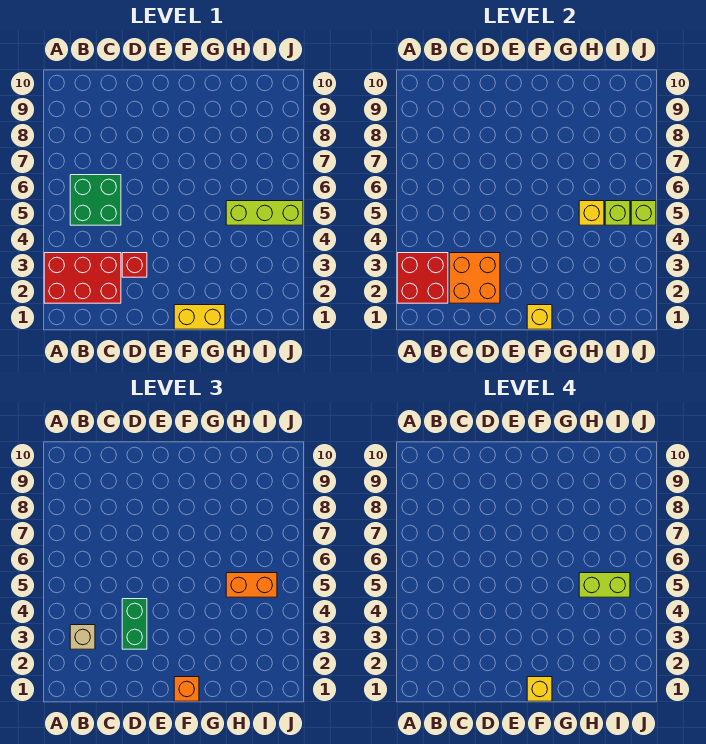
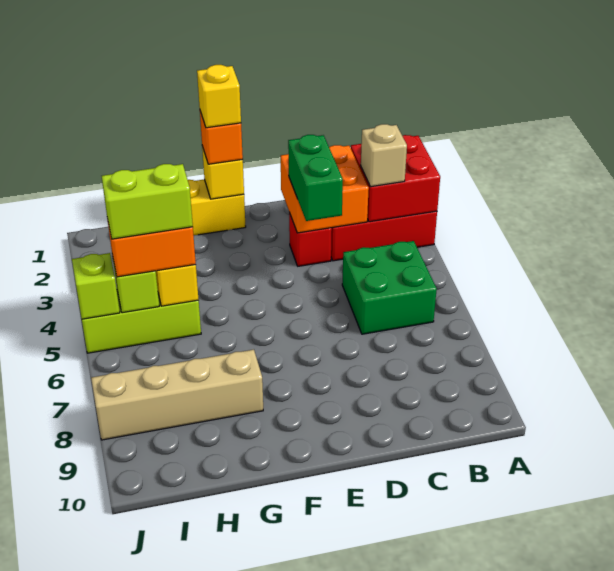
none -> tan 1x4 brick [91,350,263,440]

